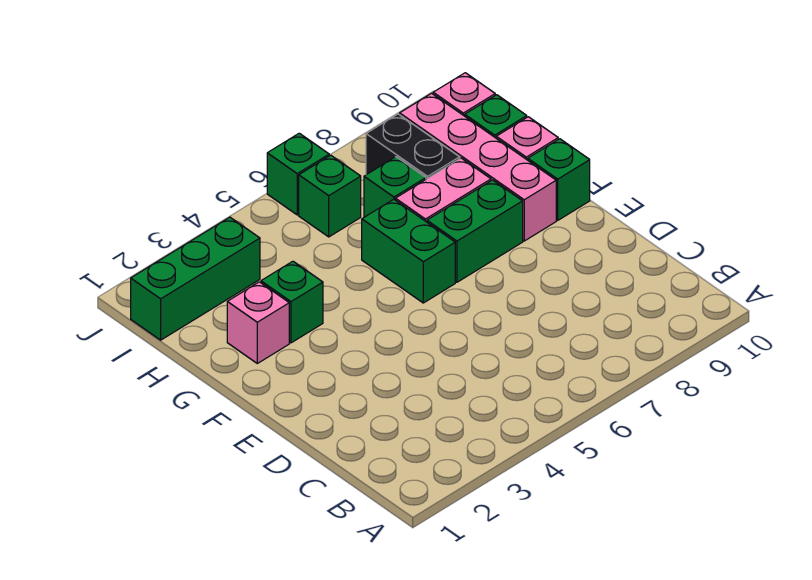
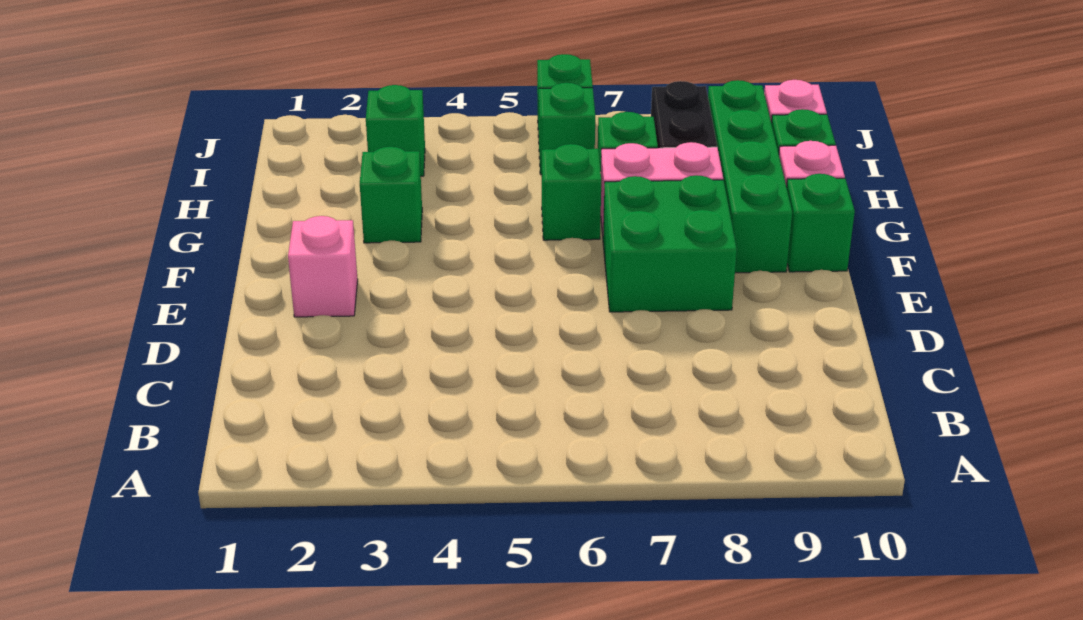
green 1x2 brick [362,199,455,303] -> green 1x1 brick [542,144,601,240]
green 1x2 brick [427,180,523,282] -> green 2x2 brick [603,175,737,312]
pink 1x4 brick [400,93,556,241] -> green 1x4 brick [708,80,792,273]
pink 1x1 brick [227,282,289,363] -> pink 1x1 brick moved to [288,216,358,317]
green 1x3 brick [131,217,260,340] -> green 1x1 brick [366,85,425,176]

